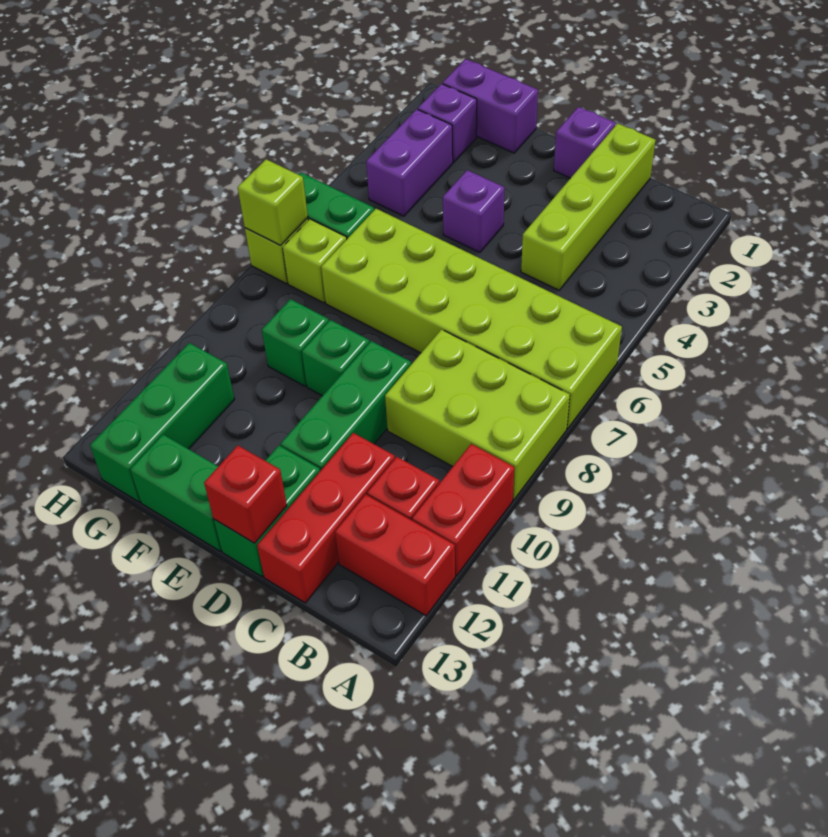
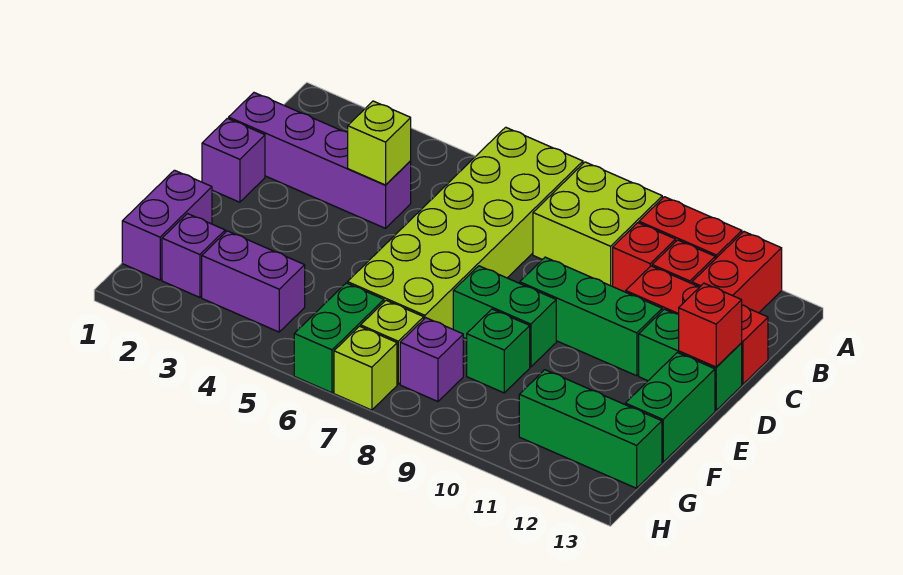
lime 2x3 brick [385,330,570,500] -> lime 2x2 brick [533,162,662,286]
none -> red 1x1 brick [613,223,676,292]
lime 1x4 brick [521,123,656,290] -> purple 1x4 brick [229,93,411,228]
purple 1x1 brick [443,170,505,252] -> purple 1x1 brick moved to [400,318,463,401]
green 1x1 brick [302,320,369,396] -> green 1x2 brick [453,266,556,367]
lime 1x1 brick [238,159,308,246] -> lime 1x1 brick moved to [348,101,411,185]

